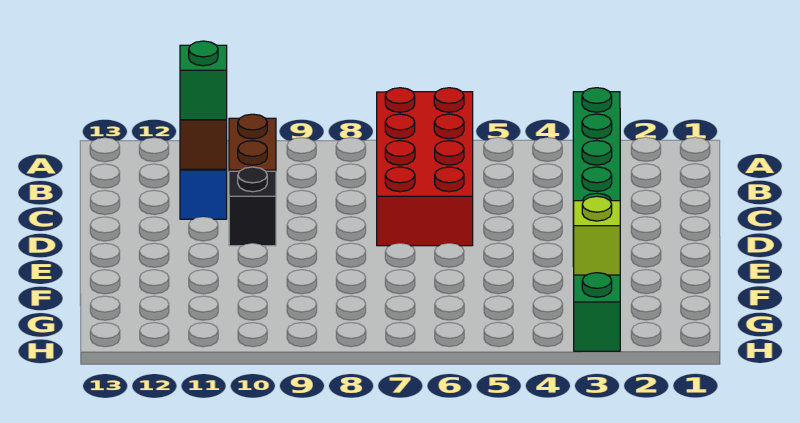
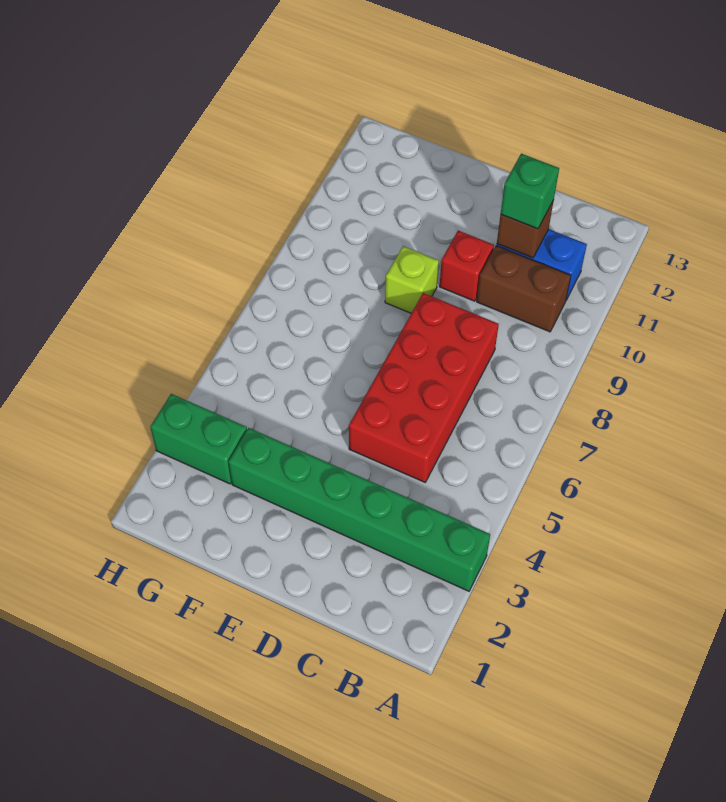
red 2x4 brick [377,88,473,246] -> red 2x4 brick turned to [349,293,499,482]
black 1x1 brick [229,167,276,246] -> red 1x1 brick [439,231,494,301]
lime 1x1 brick [573,196,620,275] -> lime 1x1 brick moved to [385,246,439,313]

